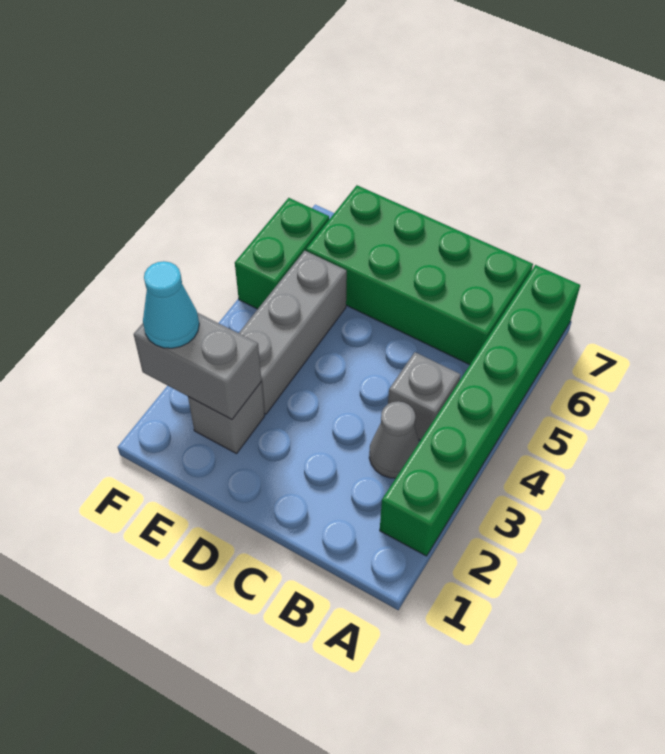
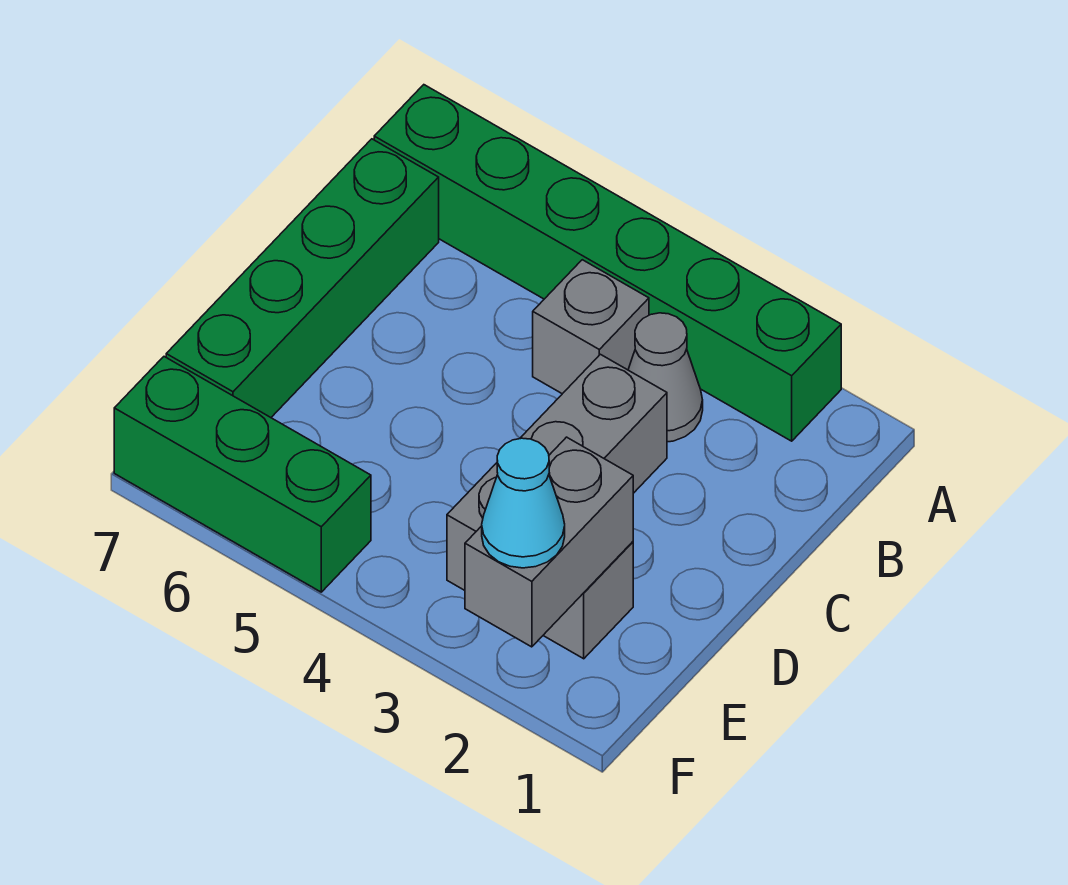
green 2x4 brick [306,185,533,365] -> green 1x4 brick [166,139,439,417]
grey 1x3 brick [239,251,347,414] -> grey 1x3 brick turned to [447,354,667,590]
green 1x2 brick [235,198,329,309] -> green 1x3 brick [114,357,371,592]

